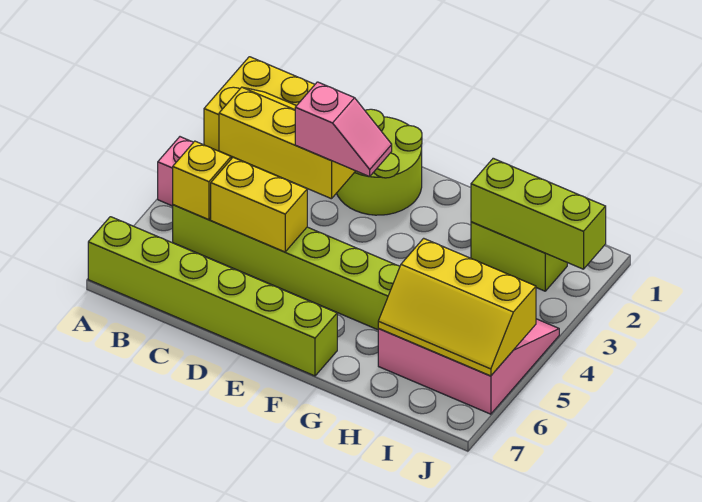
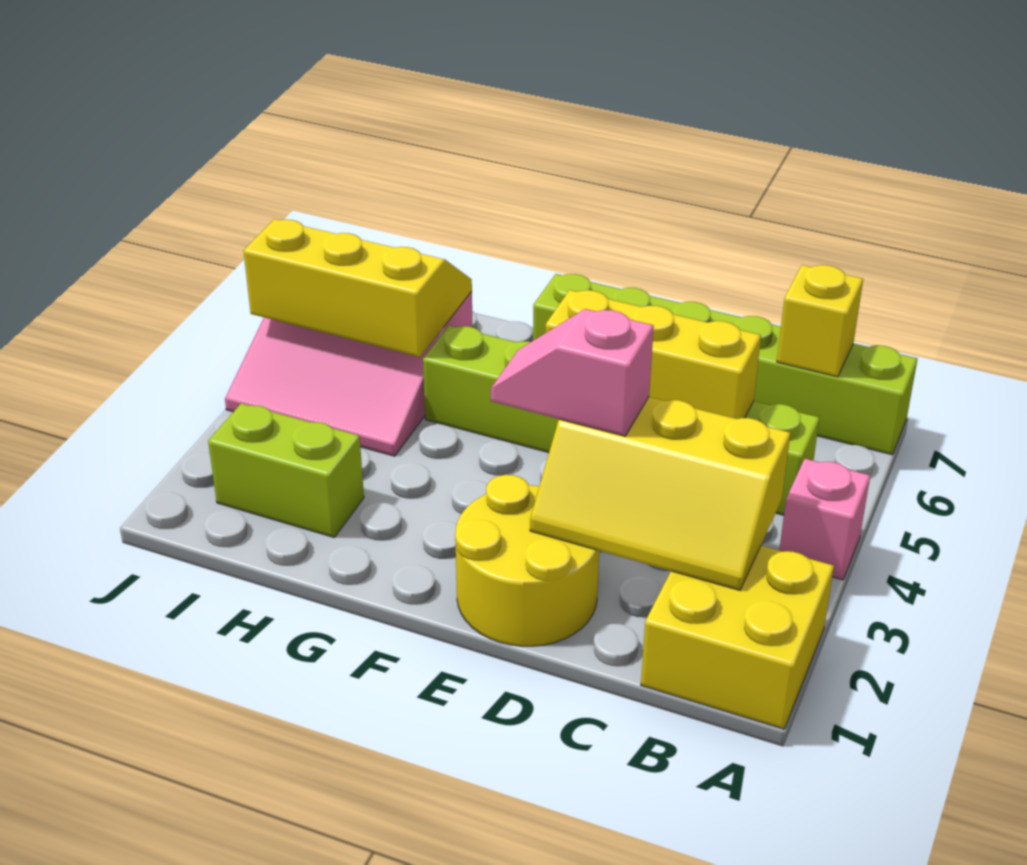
yellow 1x1 brick [173,141,231,220] -> yellow 1x1 brick moved to [777,265,863,377]
yellow 1x2 brick [211,158,307,252] -> yellow 1x3 brick [546,290,761,419]
lime 2x2 round brick [337,109,422,215] -> yellow 2x2 round brick [455,475,599,646]
lime 1x3 brick [471,158,606,269] -> none

